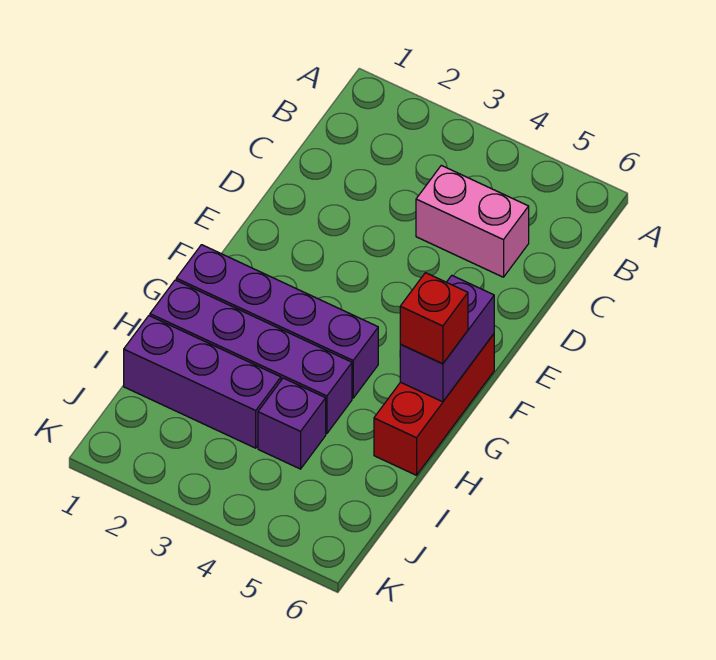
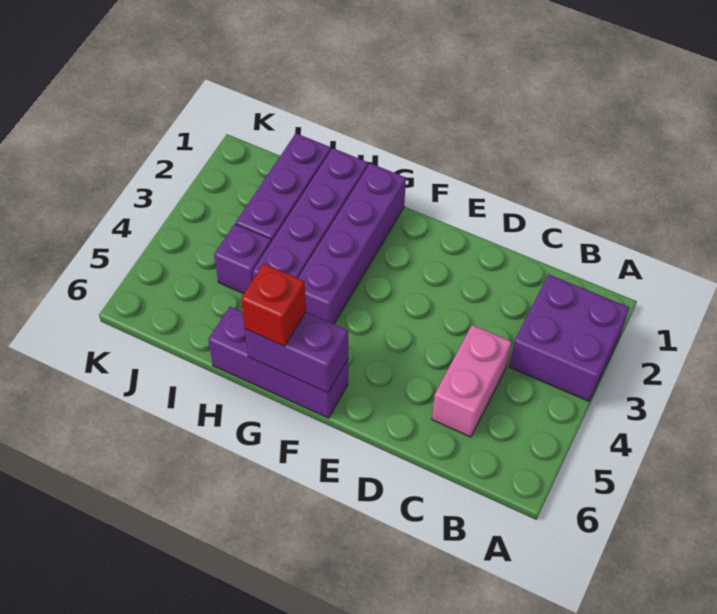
none -> purple 2x2 brick [509,274,629,401]
red 1x3 brick [374,334,494,475] -> purple 1x3 brick [208,307,348,418]

